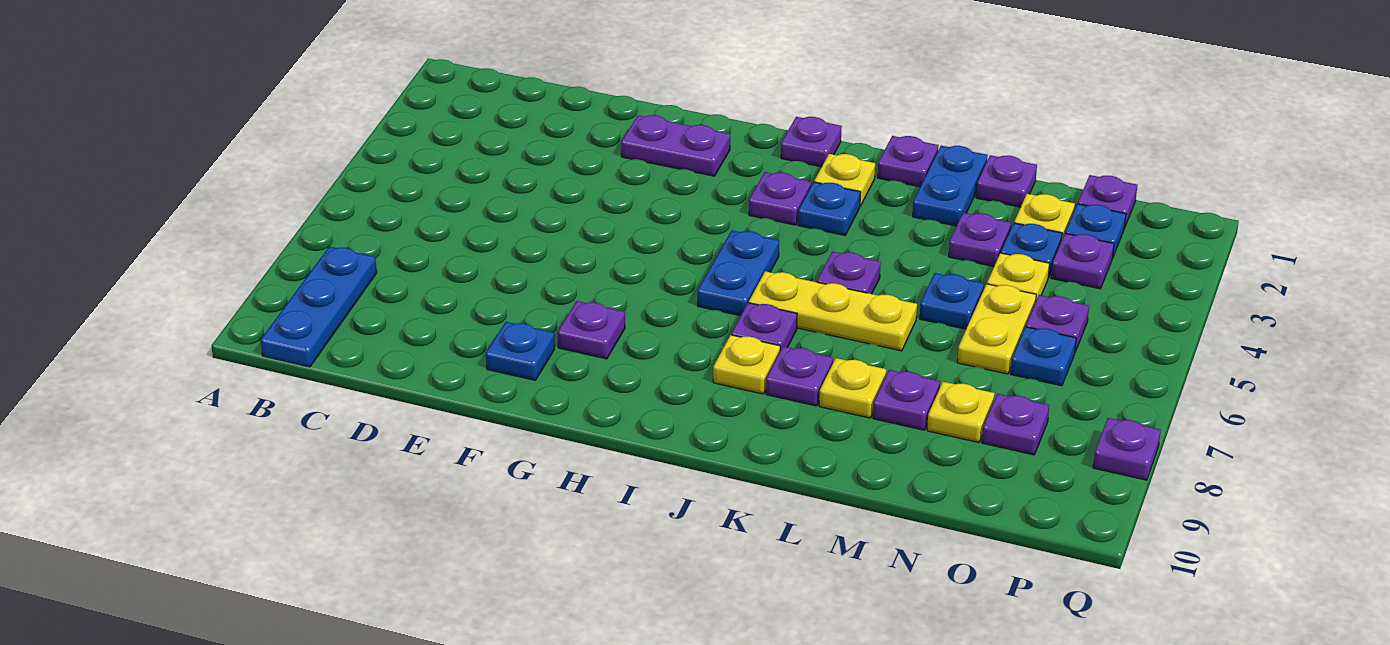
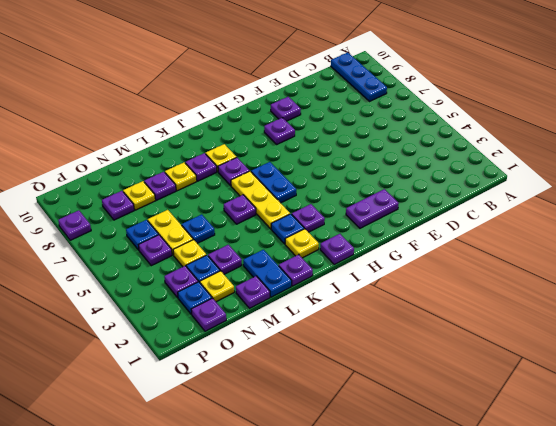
blue 1x1 plate [486,322,555,380] -> purple 1x1 plate [271,97,301,121]
yellow 1x3 plate [749,271,917,351] -> yellow 1x3 plate turned to [231,171,290,229]

